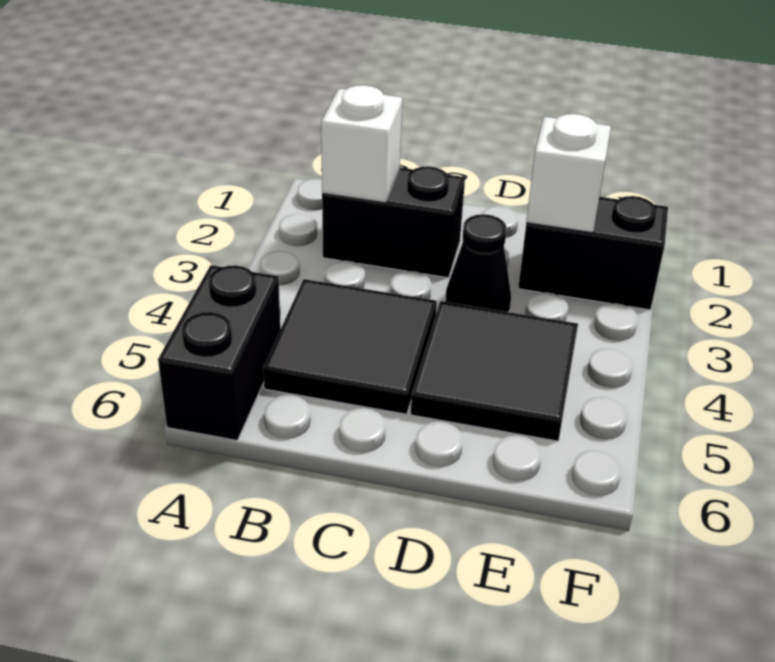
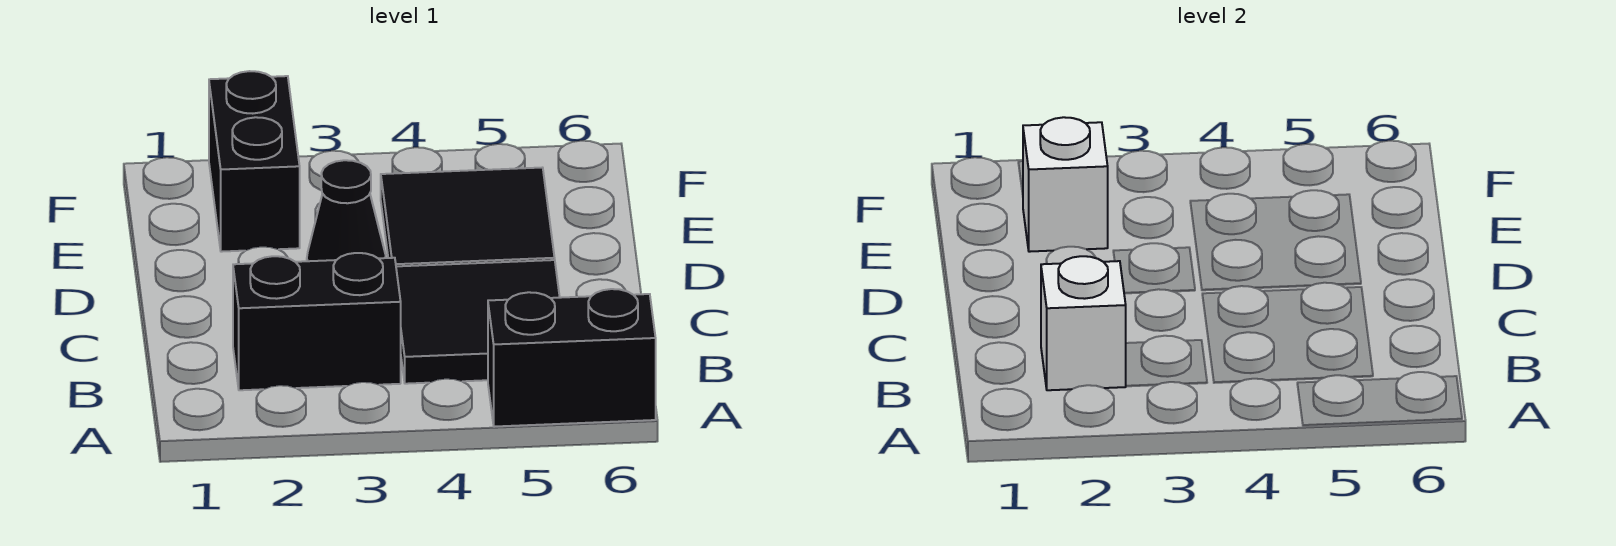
black 1x2 brick [322,166,465,278] -> black 1x2 brick turned to [233,253,401,390]

